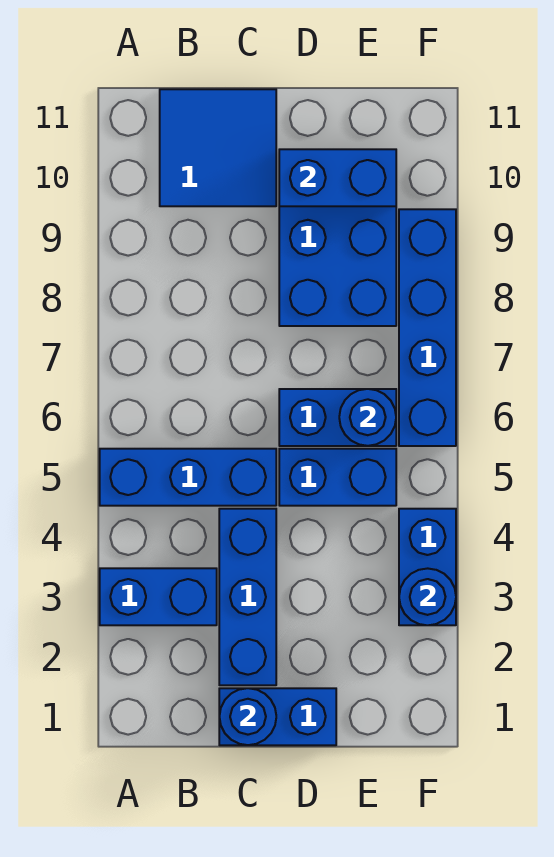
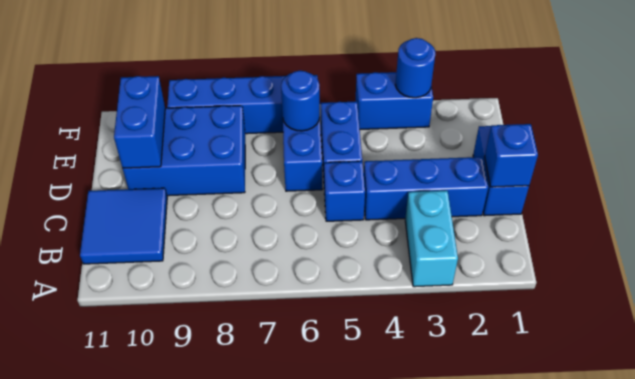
blue 1x2 brick [100,568,217,625] -> cyan 1x2 brick [405,191,458,287]
blue 1x3 brick [100,449,276,506] -> blue 1x1 brick [324,161,365,221]
blue 1x1 round brick [219,688,276,745] -> blue 1x1 brick [485,124,538,187]

